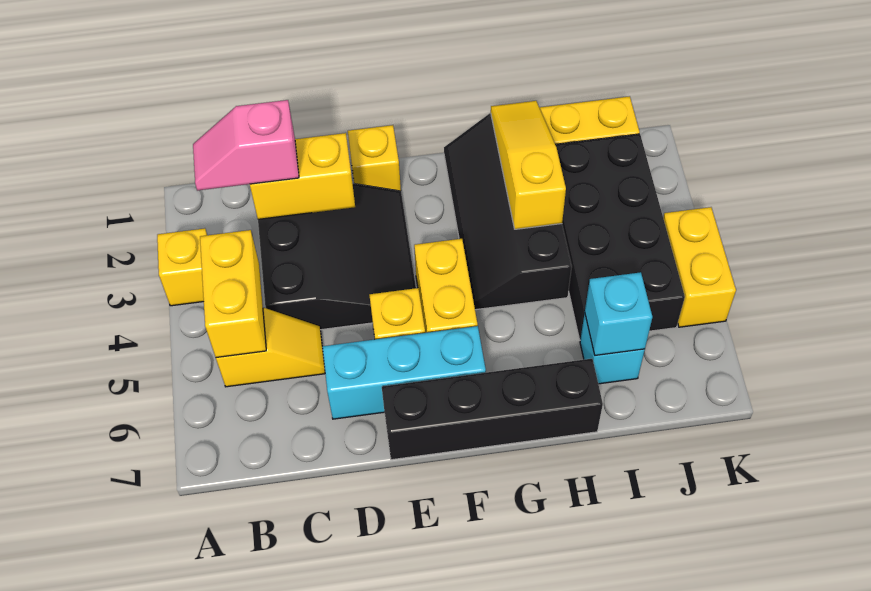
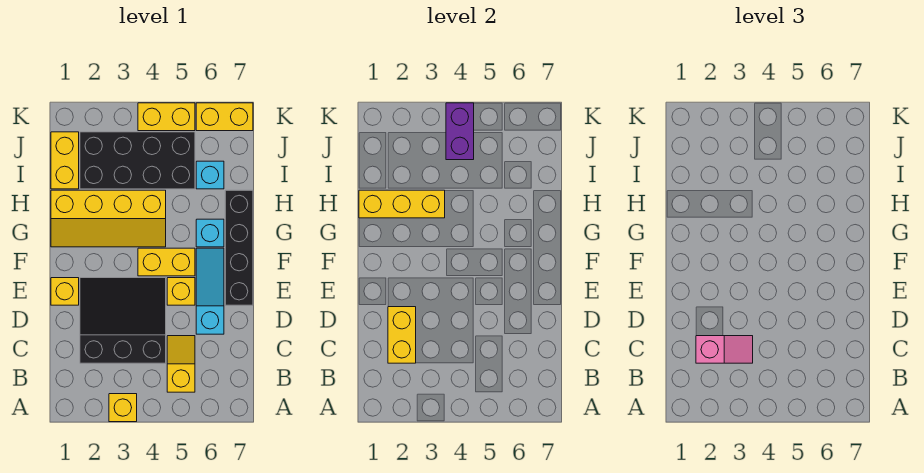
pink 1x2 slope [193,100,299,191] -> pink 1x2 slope turned to [696,336,753,363]
yellow 1x2 brick [200,230,266,358] -> yellow 1x2 brick moved to [196,103,253,131]
cyan 1x3 brick [322,326,486,419] -> cyan 1x3 slope [196,248,224,334]
black 2x4 slope [444,113,572,310] -> yellow 2x4 slope [51,190,166,247]
yellow 1x3 slope [491,101,566,229] -> yellow 1x3 brick [359,190,445,218]
cyan 1x1 brick [585,272,652,356] -> cyan 1x1 brick moved to [196,219,224,247]
none -> purple 1x2 brick [446,103,474,160]

